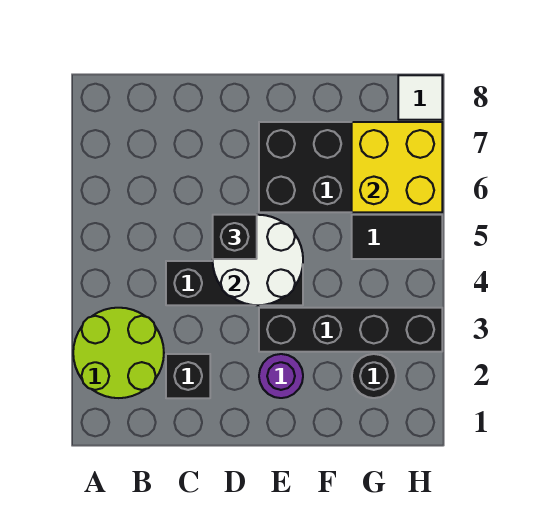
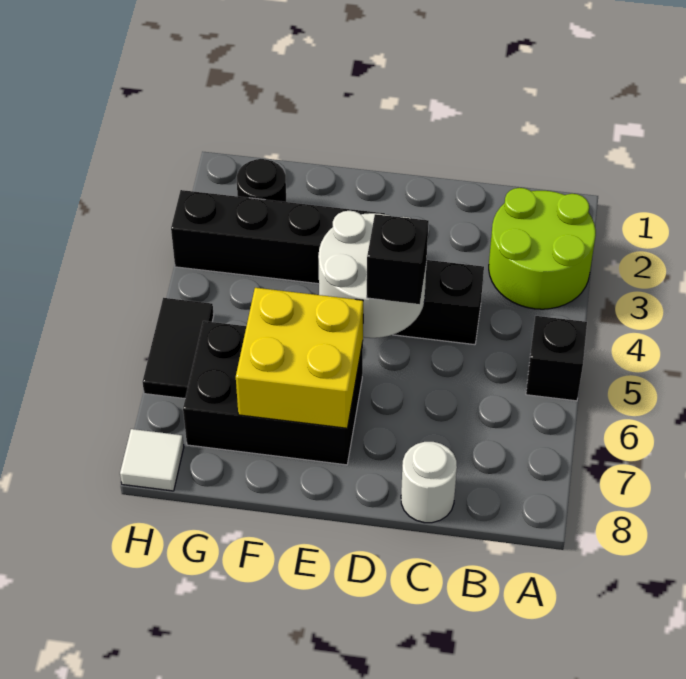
black 1x1 brick [166,354,210,398] -> black 1x1 brick moved to [526,316,587,401]
none -> white 1x1 round brick [401,442,457,523]
purple 1x1 round brick [259,354,303,398] -> none
black 1x2 tile [352,215,442,259] -> black 1x2 tile turned to [143,298,214,399]
yellow 2x2 brick [352,122,442,212] -> yellow 2x2 brick moved to [236,288,363,428]

